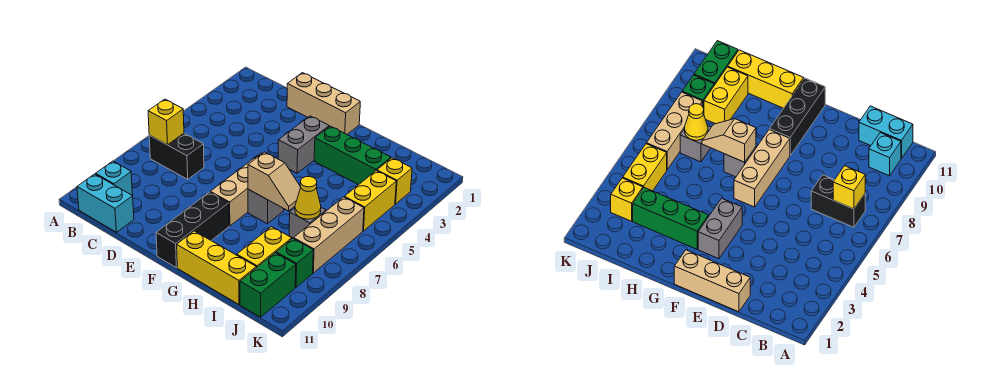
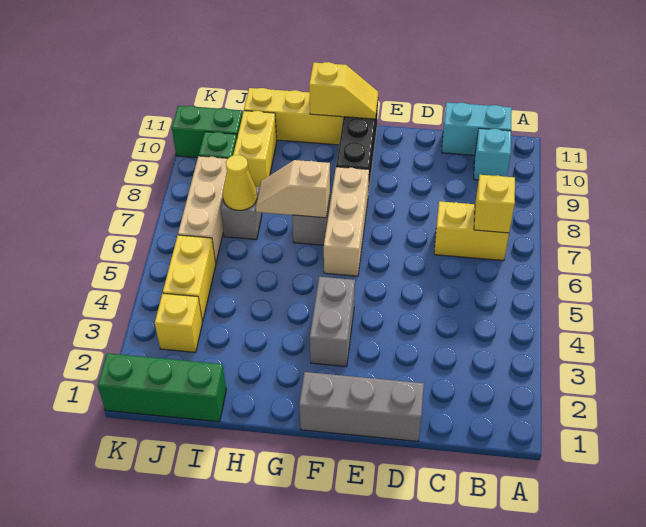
black 1x2 brick [149,133,204,179] -> yellow 1x2 brick [434,201,509,261]
tan 1x3 brick [287,73,360,134] -> grey 1x3 brick [299,372,424,441]
none -> yellow 1x2 slope [309,62,378,119]
green 1x3 brick [314,126,391,185] -> green 1x3 brick moved to [97,353,226,422]
green 1x2 brick [240,253,296,317] -> green 1x2 brick turned to [172,106,242,158]

